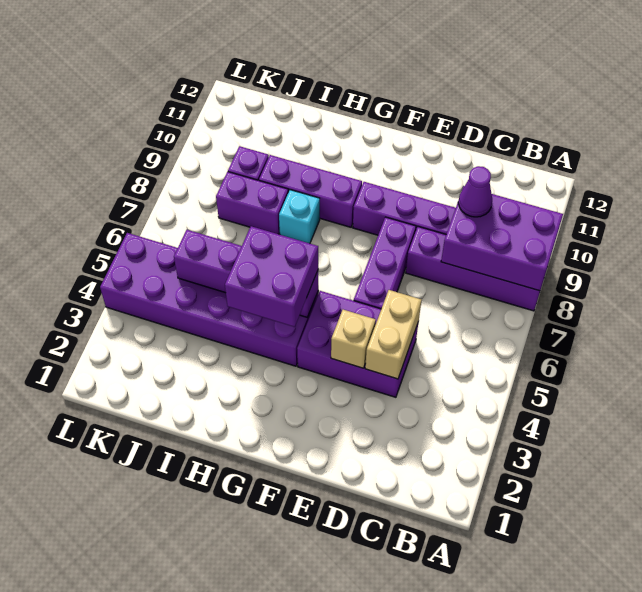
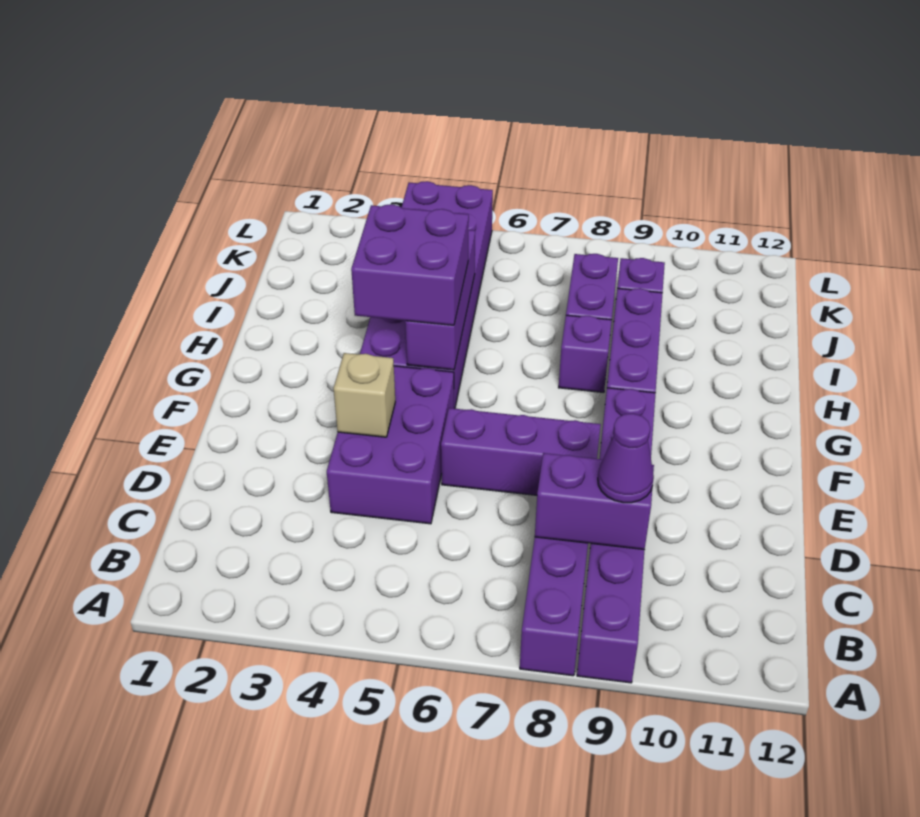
purple 2x3 brick [441,186,563,291] -> purple 1x2 brick [535,453,654,550]
tan 1x2 brick [365,290,422,379] -> none
purple 1x4 brick [174,230,318,317] -> purple 1x3 brick [405,230,475,370]
cyan 1x1 brick [279,190,320,243] -> purple 1x1 brick [559,315,612,392]

